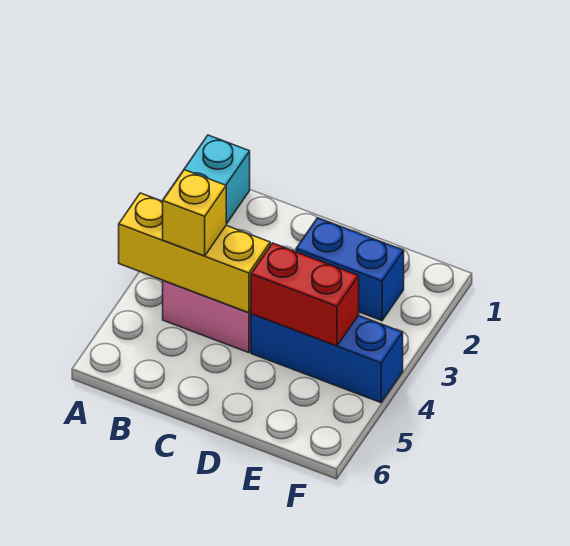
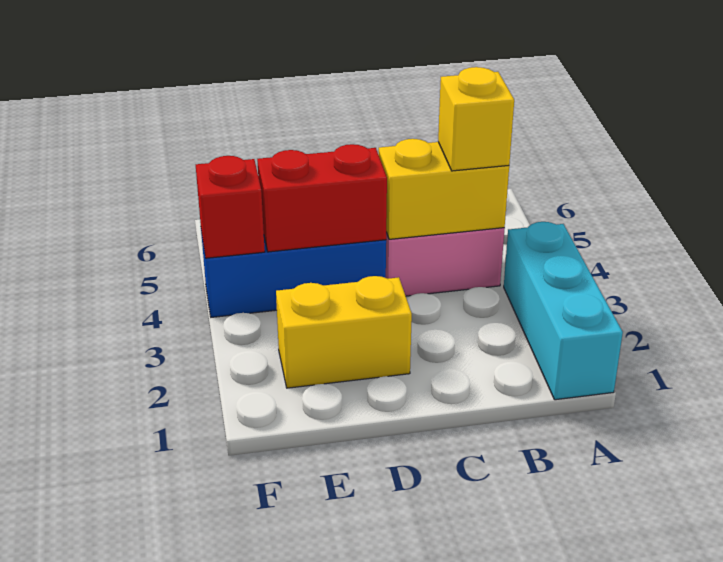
yellow 1x3 brick [119,193,270,313] -> yellow 1x2 brick [379,139,509,239]
blue 1x2 brick [296,218,404,321] -> yellow 1x2 brick [276,276,412,388]
none -> red 1x1 brick [196,156,265,258]

